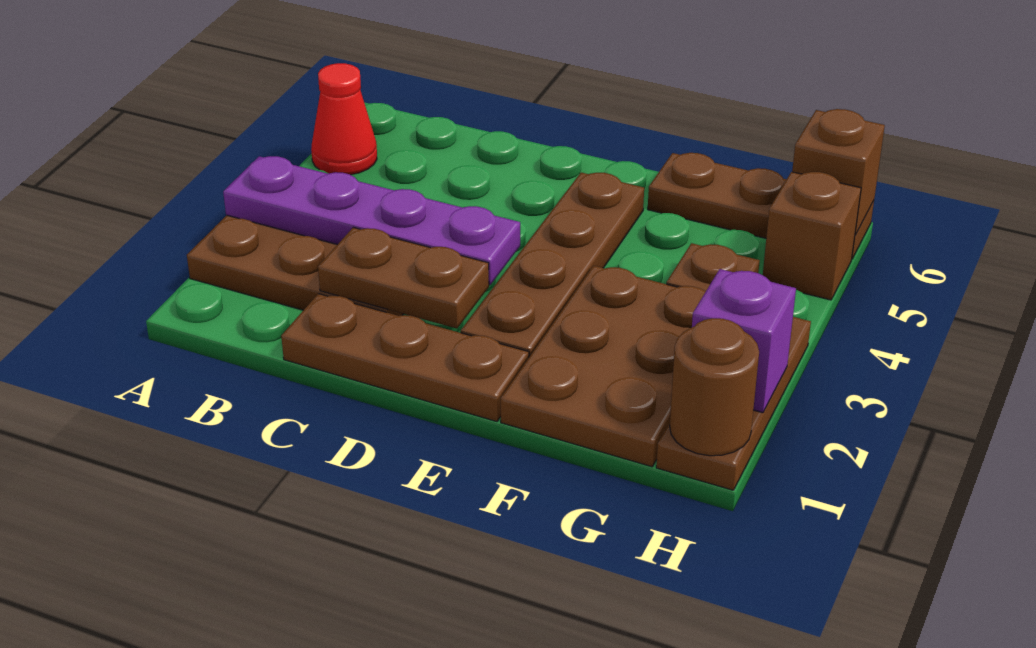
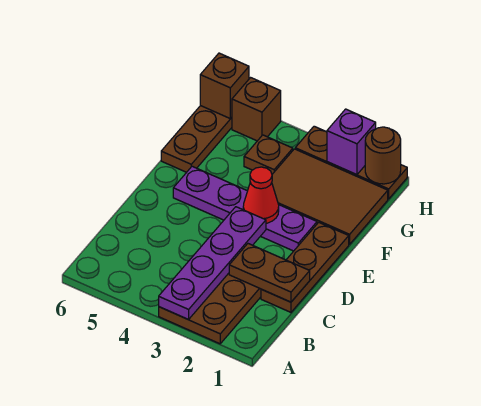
red 1x1 cone [311,63,377,175] -> red 1x1 cone moved to [243,167,279,223]
brown 1x2 plate [318,227,489,328] -> brown 1x2 plate turned to [229,244,310,302]
brown 1x4 plate [461,173,644,357] -> purple 1x4 plate [173,166,317,251]
brown 2x3 plate [501,266,706,467] -> brown 2x3 tile [272,149,388,244]

